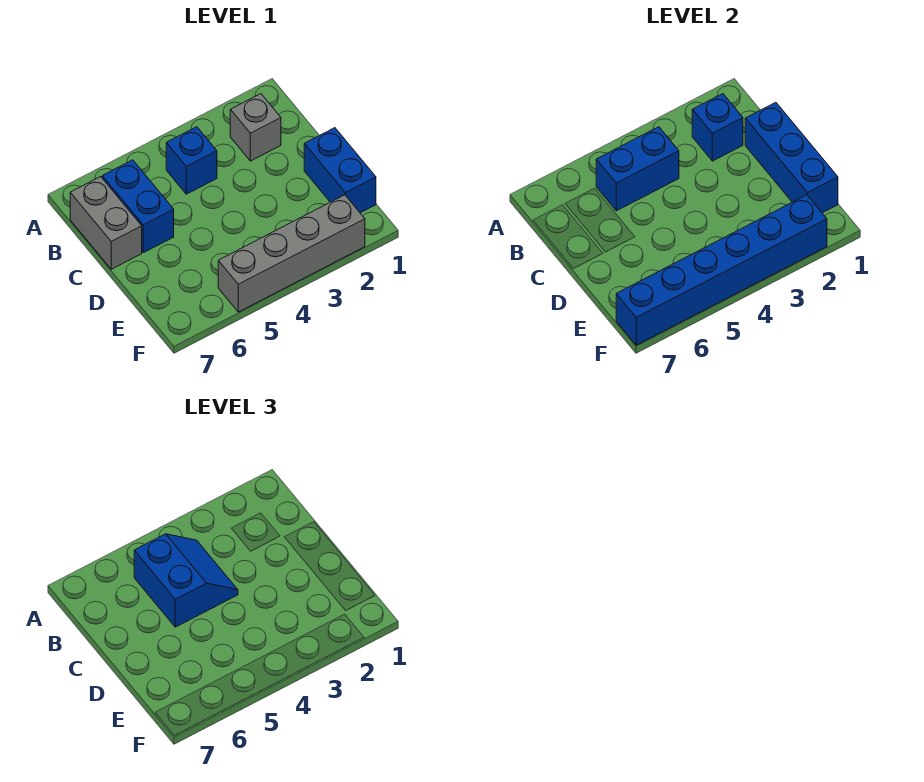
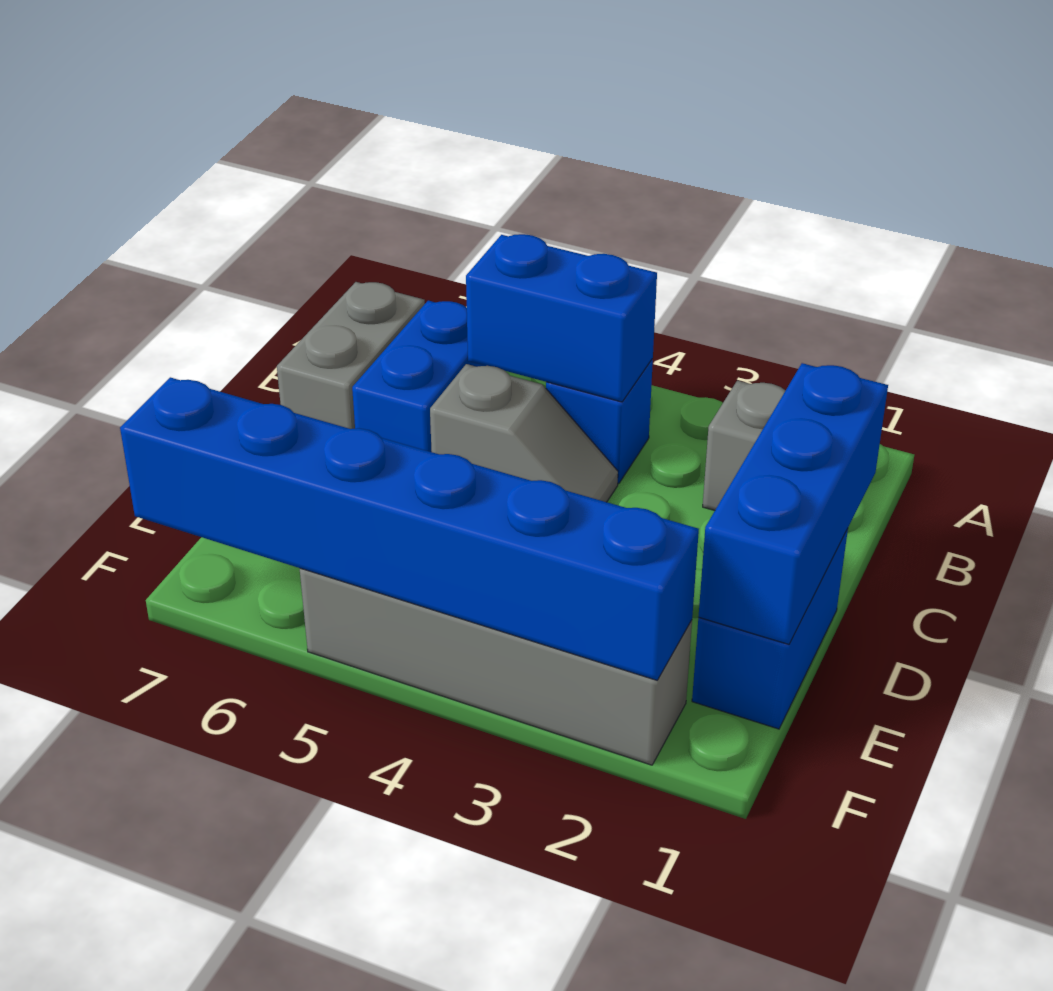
blue 1x1 brick [692,94,743,161] -> none
blue 2x2 slope [134,534,238,627] -> none
none -> grey 1x2 slope [430,364,618,502]

